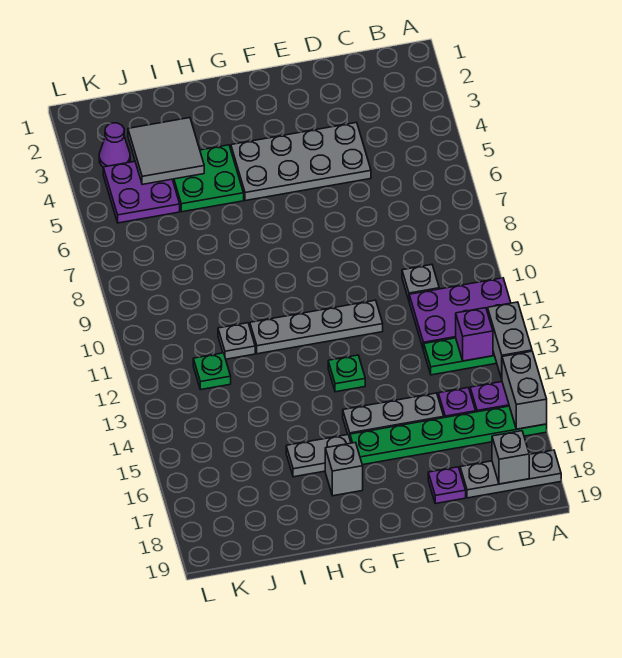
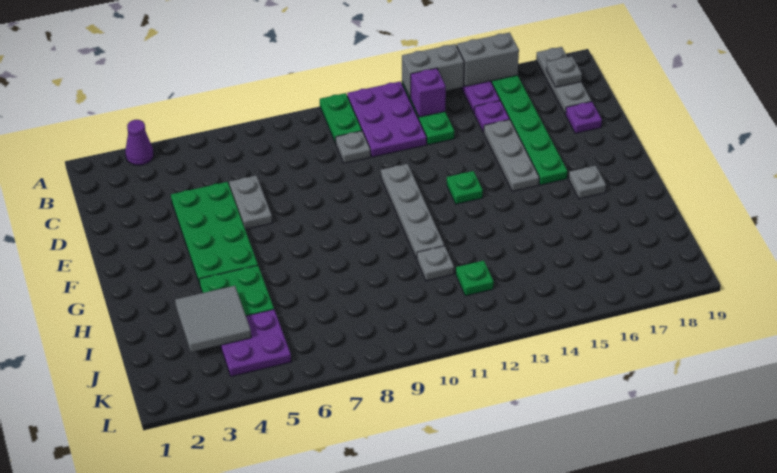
none -> green 1x2 plate [320,93,362,144]
grey 1x1 brick [492,431,529,484] -> grey 1x1 plate [546,56,582,87]
grey 2x4 plate [231,122,371,201] -> green 2x4 plate [171,182,258,285]
grey 1x2 plate [286,435,351,477] -> grey 1x2 plate moved to [229,176,272,229]
grey 1x1 brick [325,443,363,496] -> grey 1x1 plate [569,166,606,199]
purple 1x1 cone [99,123,130,167] -> purple 1x1 cone moved to [125,120,154,165]

